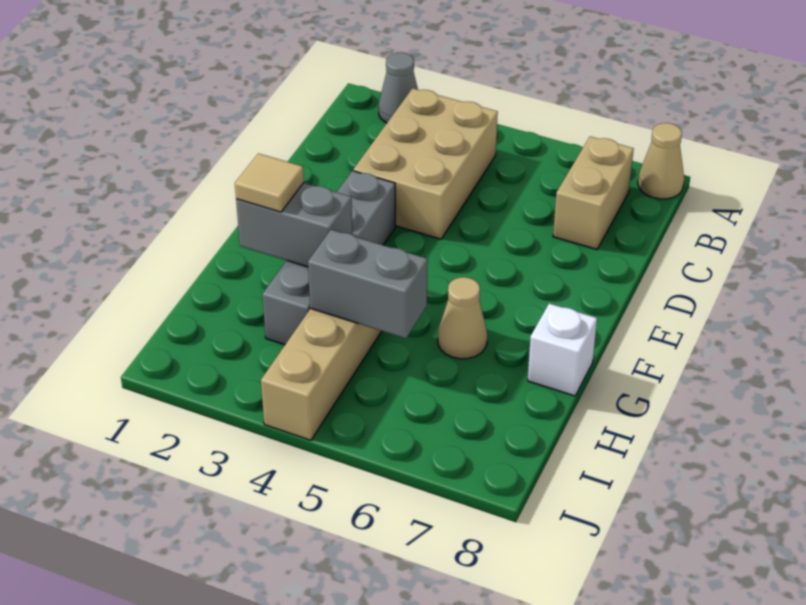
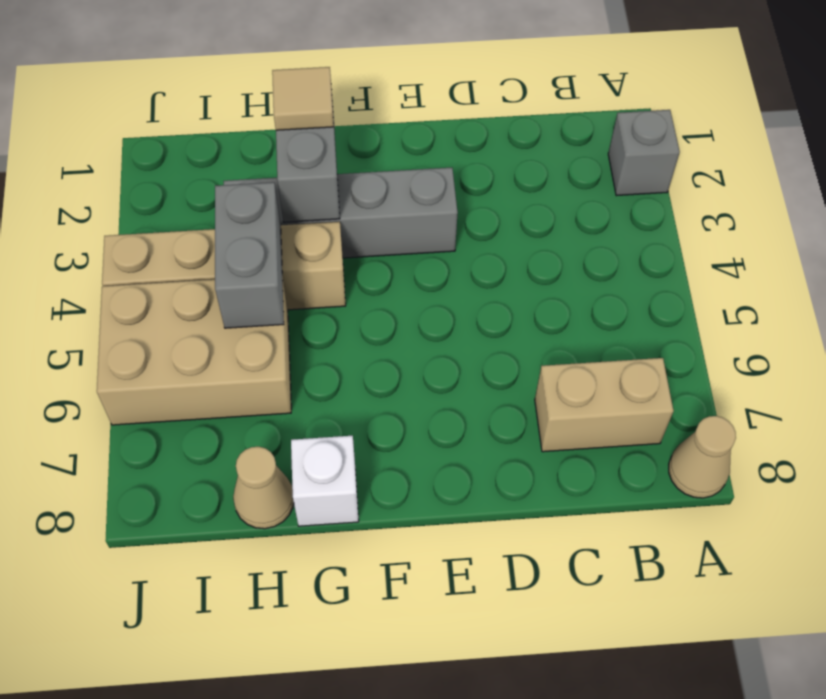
grey 1x1 cone [379,52,418,123] -> grey 1x1 brick [608,110,680,196]
tan 2x3 brick [353,88,498,239] -> tan 2x3 brick moved to [97,276,291,425]
tan 1x1 cone [438,277,487,359] -> tan 1x1 cone moved to [233,447,294,529]

